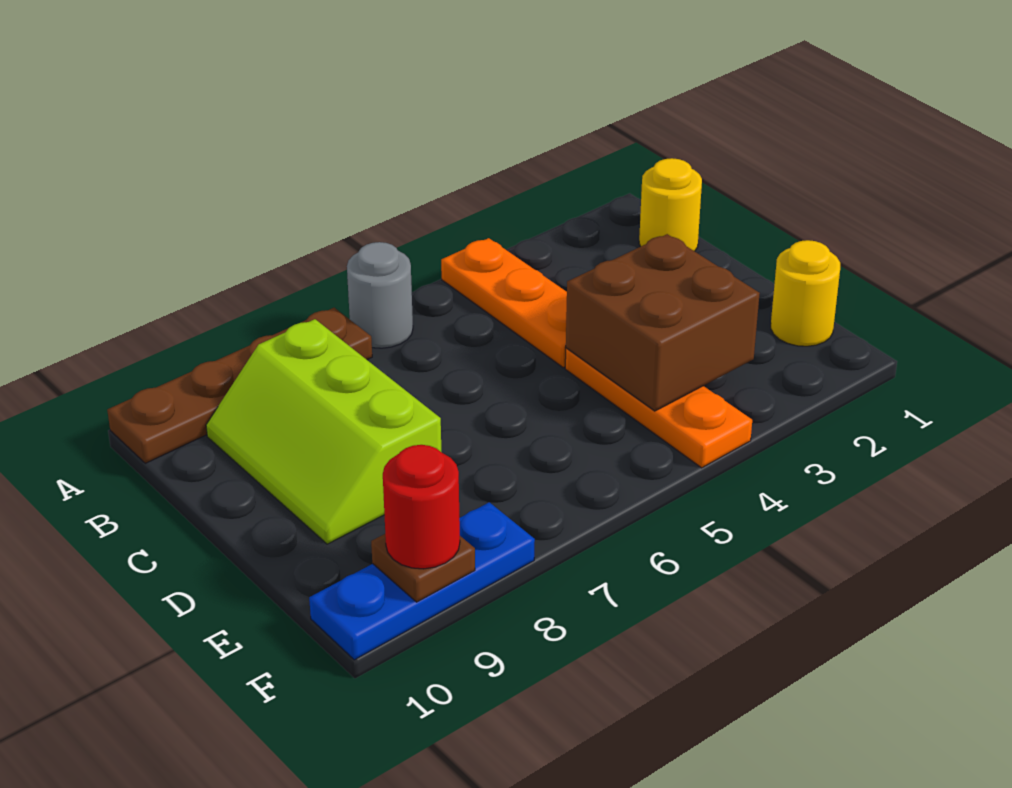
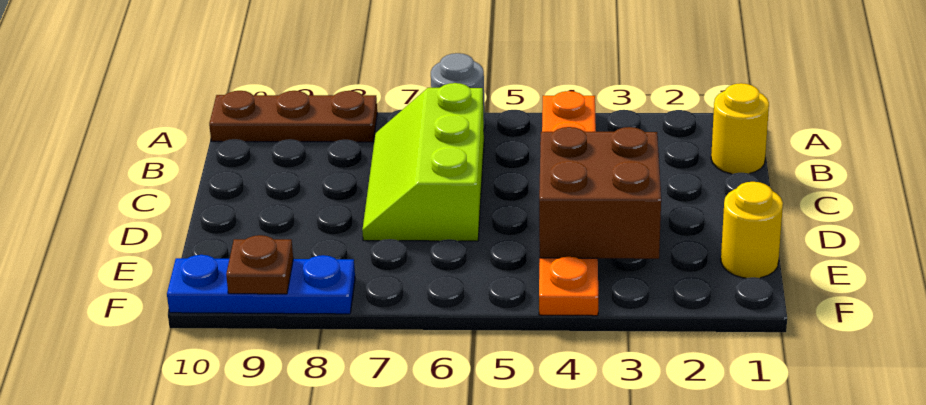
brown 1x4 plate [107,308,372,463] -> brown 1x3 plate [209,91,377,142]
lime 2x3 slope [206,319,441,544] -> lime 2x3 slope moved to [362,83,484,241]
red 1x1 round brick [383,445,460,569] -> none

